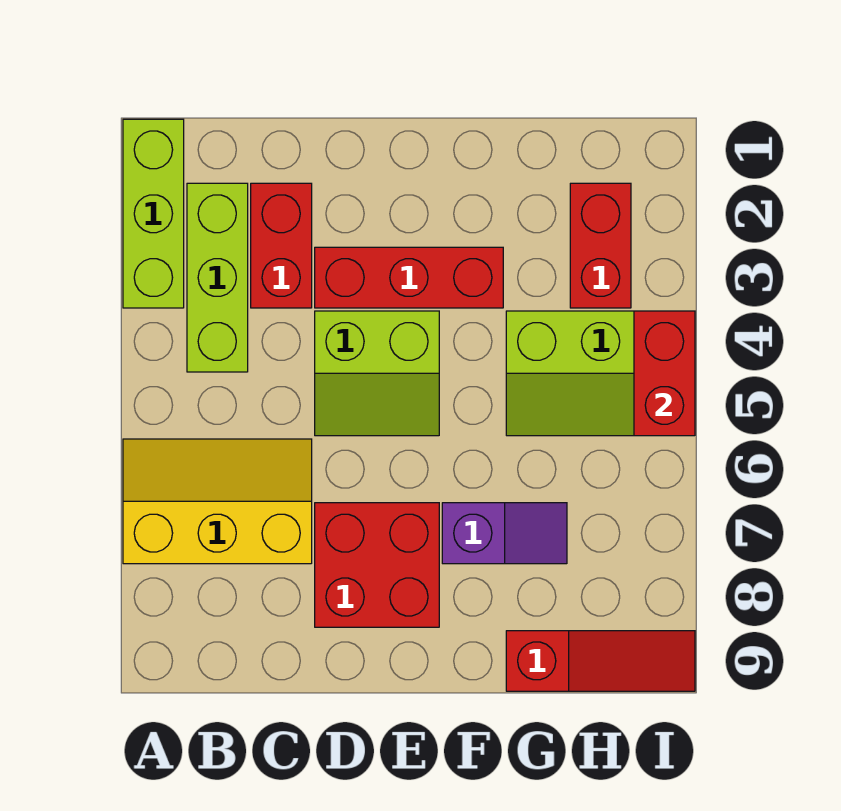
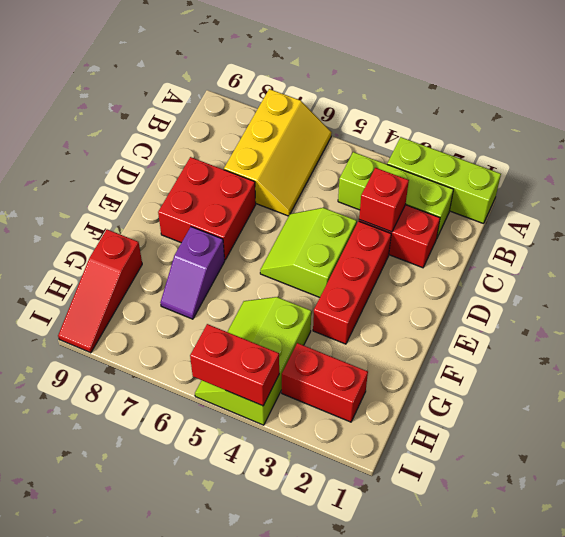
none -> red 1x1 brick [359,168,409,232]

